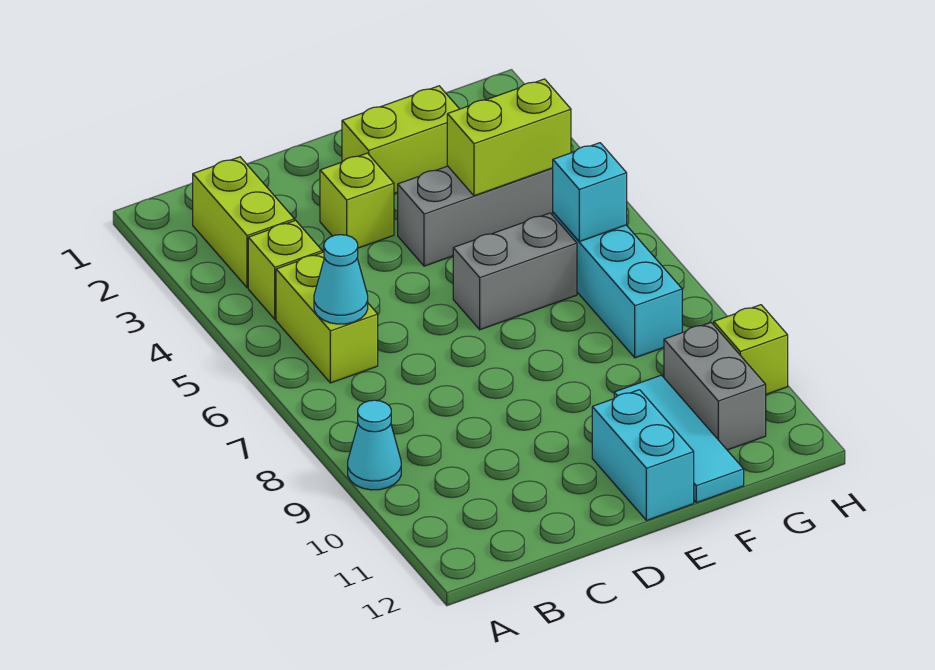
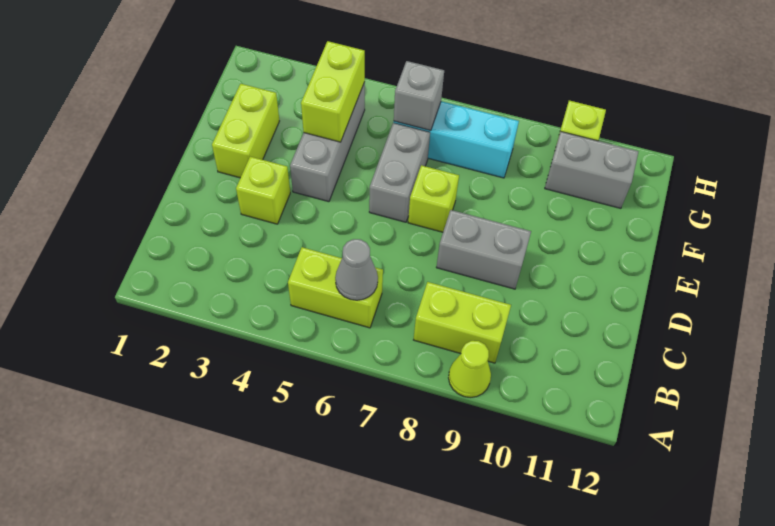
cyan 1x1 cone [348,400,401,490] -> lime 1x1 cone [449,341,491,397]
lime 1x2 brick [193,157,294,288] -> lime 1x2 brick moved to [414,282,511,363]
lime 1x1 brick [248,220,322,319] -> lime 1x1 brick moved to [408,165,459,232]
cyan 1x1 cone [314,235,368,324] -> grey 1x1 cone [335,239,378,300]
none -> grey 1x2 brick [436,210,531,289]
cyan 1x2 brick [592,390,694,520] -> none
cyan 1x3 tile [614,375,744,503] -> none
cyan 1x1 brick [553,143,627,242] -> grey 1x1 brick [394,61,444,131]

